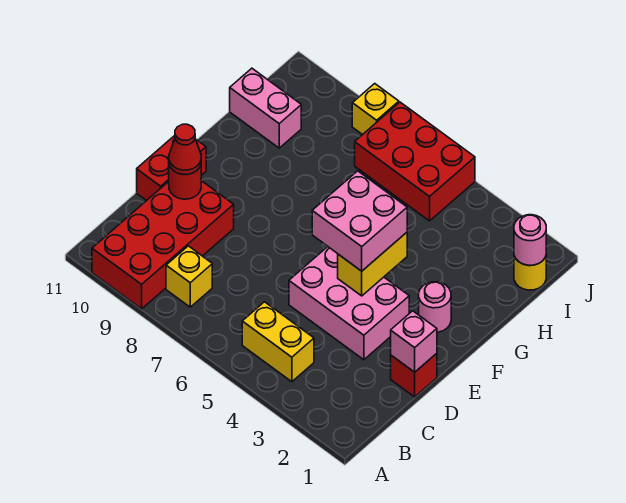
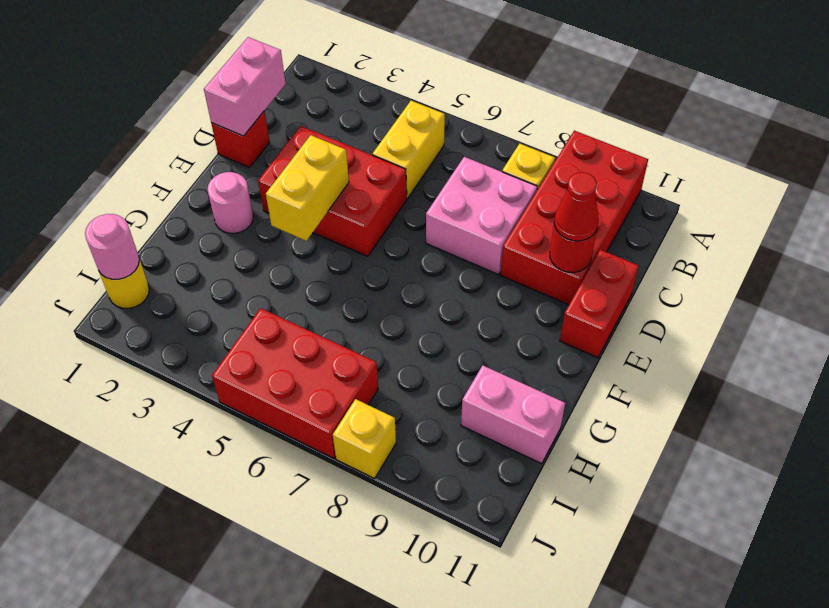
yellow 1x2 brick [242,302,314,382] -> yellow 1x2 brick turned to [372,101,445,198]
pink 1x1 brick [391,311,437,372] -> pink 1x2 brick [204,37,286,136]
pink 2x3 brick [289,247,409,360] -> red 2x3 brick [258,126,407,257]
pink 2x2 brick [312,171,407,271] -> pink 2x2 brick moved to [426,157,537,275]

